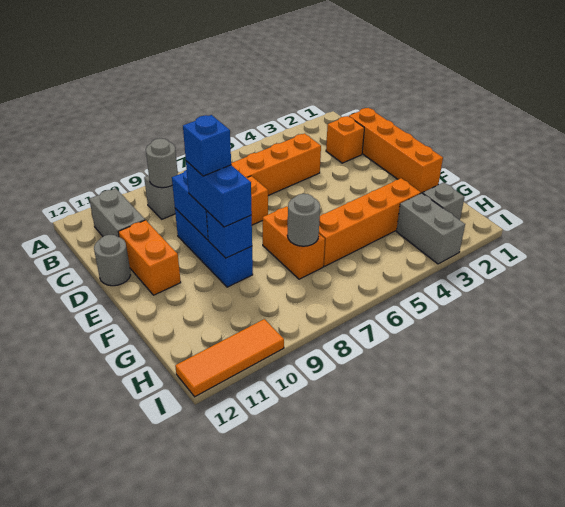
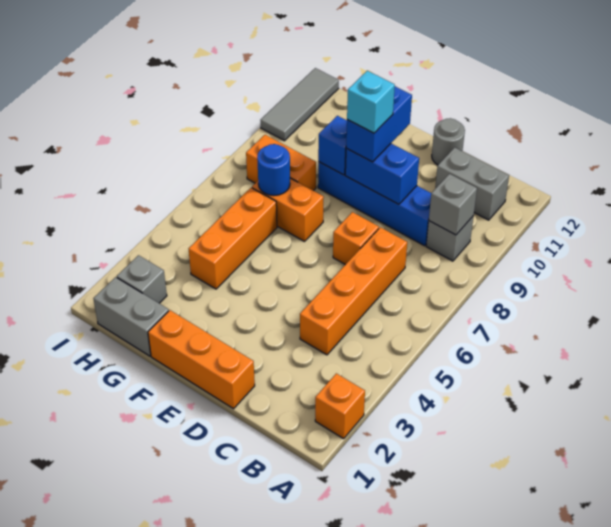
grey 1x1 round brick [146,138,178,188] -> grey 1x1 brick [429,174,477,235]
orange 1x4 brick [349,108,443,193] -> orange 1x3 brick [148,310,255,409]
orange 1x1 brick [326,116,364,163] -> orange 1x1 brick moved to [315,373,365,439]
blue 1x3 brick [175,208,253,287] -> blue 1x4 brick [318,162,431,246]
orange 1x2 brick [118,220,181,295] -> orange 1x2 brick moved to [246,135,316,191]
blue 1x2 brick [186,161,252,227] -> blue 1x2 brick turned to [346,86,412,162]
blue 1x1 brick [183,115,231,176] -> cyan 1x1 brick [347,71,395,133]
orange 1x4 brick [319,178,421,266] -> orange 1x3 brick [189,188,277,289]
grey 1x1 round brick [287,194,320,246] -> blue 1x1 round brick [257,144,290,196]
grey 1x2 brick [396,193,465,264] -> grey 1x2 brick moved to [93,277,169,356]
orange 1x3 tile [175,319,284,397] -> grey 1x3 tile [260,68,339,141]

